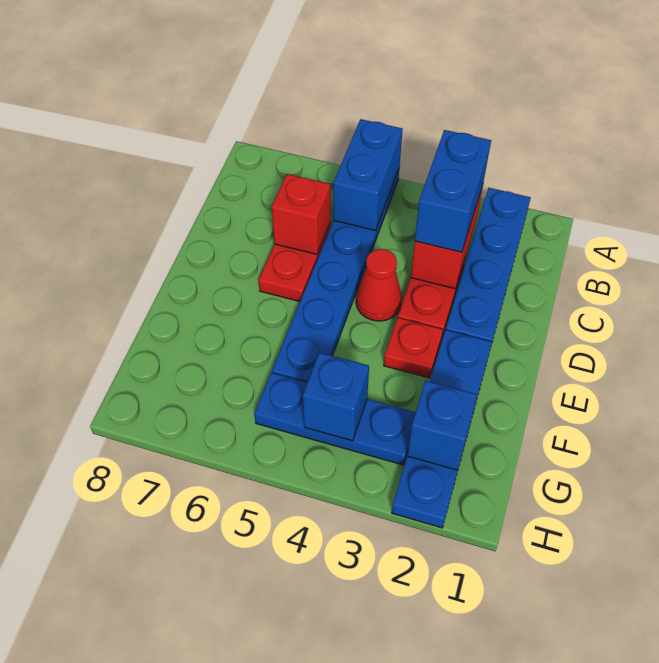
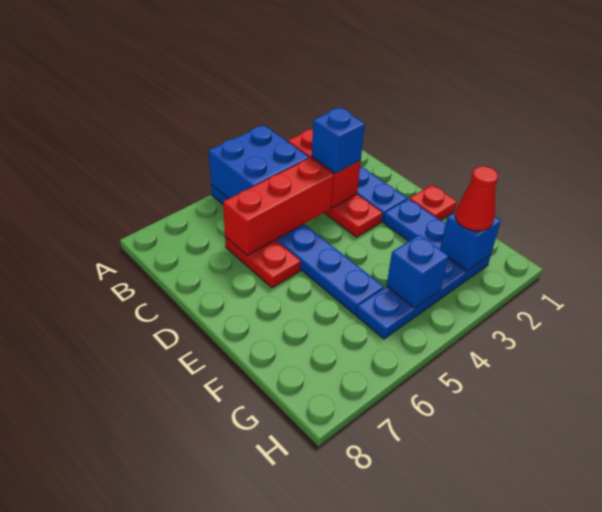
blue 1x2 brick [333,119,403,231] -> blue 2x2 brick [209,125,309,199]
blue 1x2 brick [415,130,491,252] -> blue 1x1 brick [312,108,365,173]
red 1x1 brick [272,174,331,254] -> red 1x3 brick [223,158,334,256]
red 1x1 cone [356,249,402,321] -> red 1x1 cone moved to [455,166,498,231]
blue 1x4 plate [392,330,492,528] -> blue 1x3 plate [383,199,491,281]
red 1x1 plate [384,318,443,378] -> red 1x1 plate moved to [409,185,457,220]

